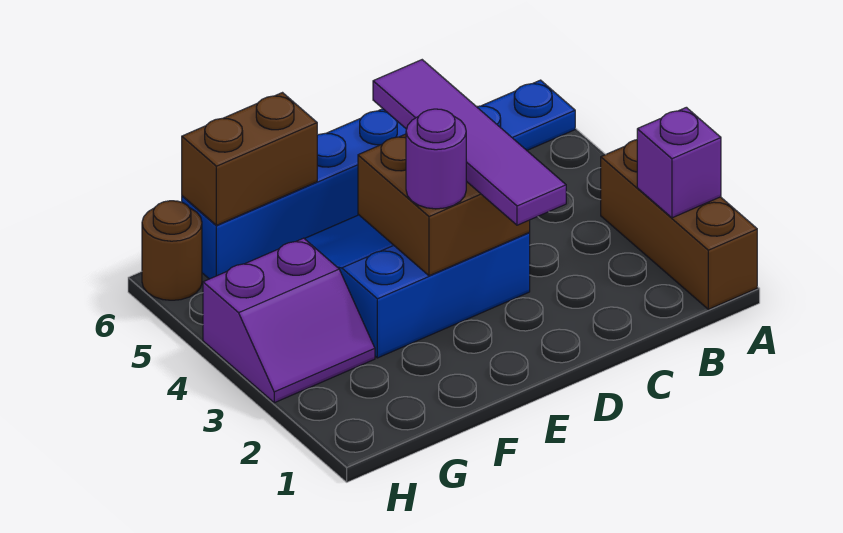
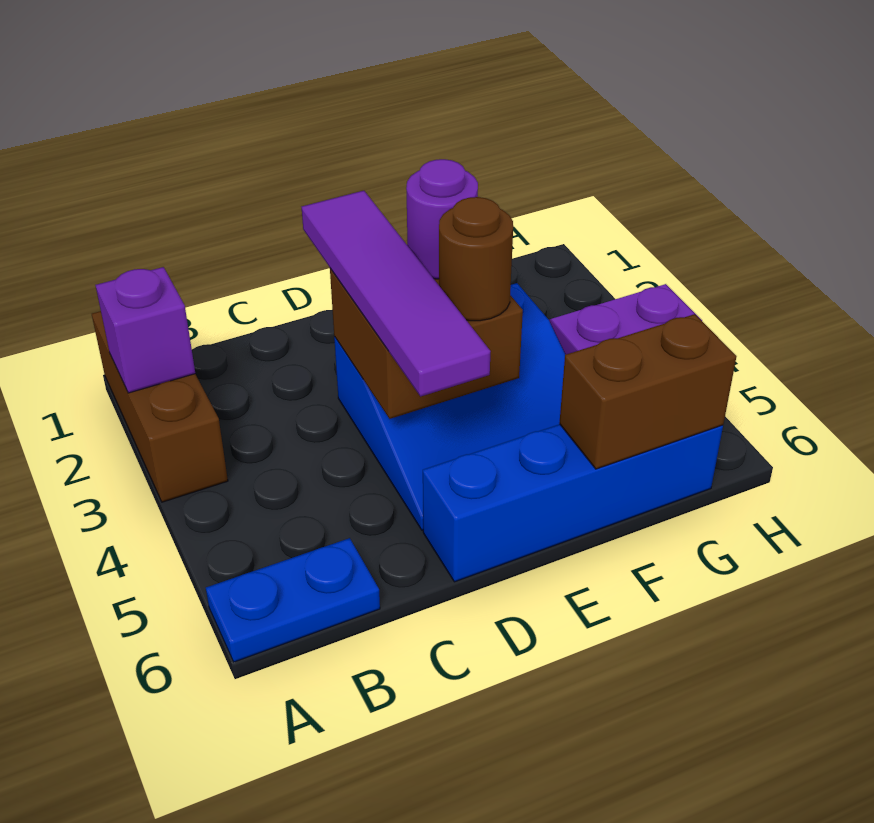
brown 1x1 round brick [142,201,202,300] -> brown 1x1 round brick moved to [439,197,513,321]

